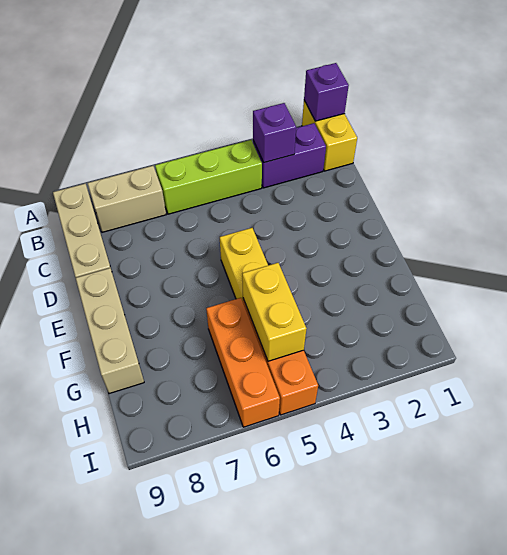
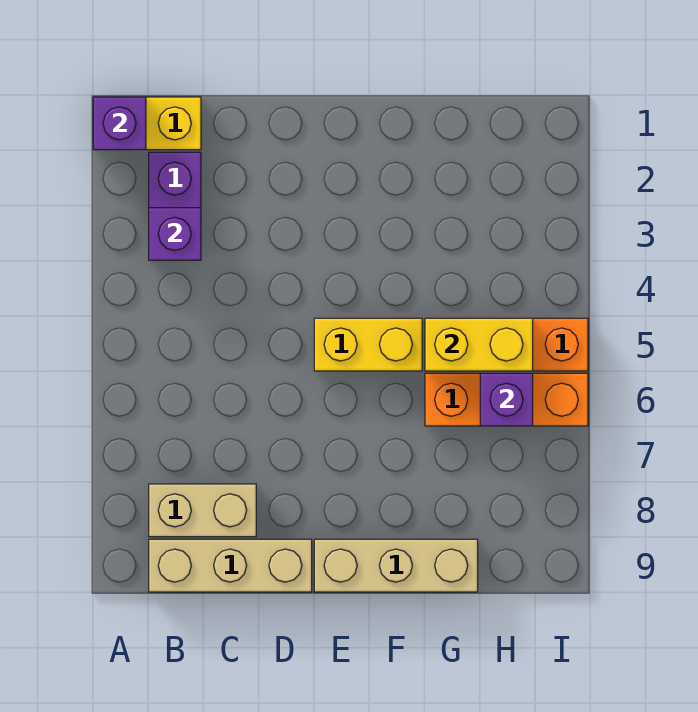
lime 1x3 brick [155,140,262,214] -> none
tan 1x2 brick [88,166,166,232] -> tan 1x2 brick turned to [149,484,256,537]
none -> purple 1x1 brick [480,373,533,426]

